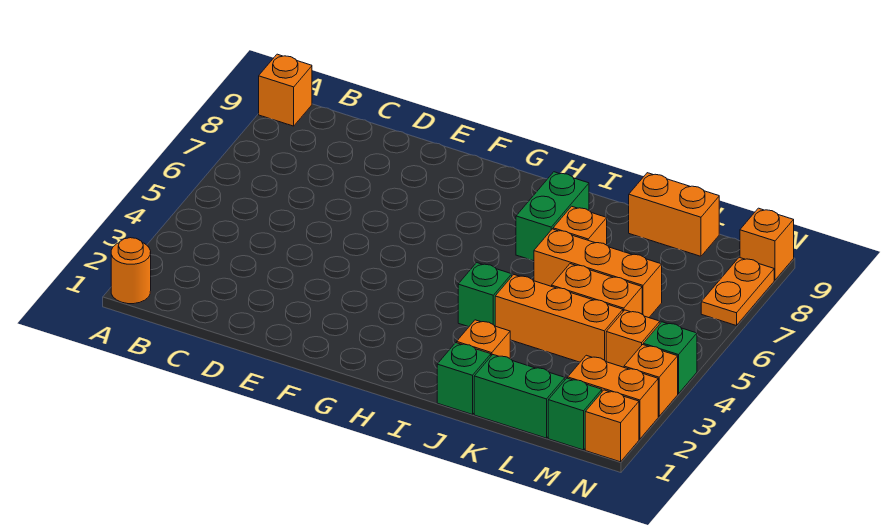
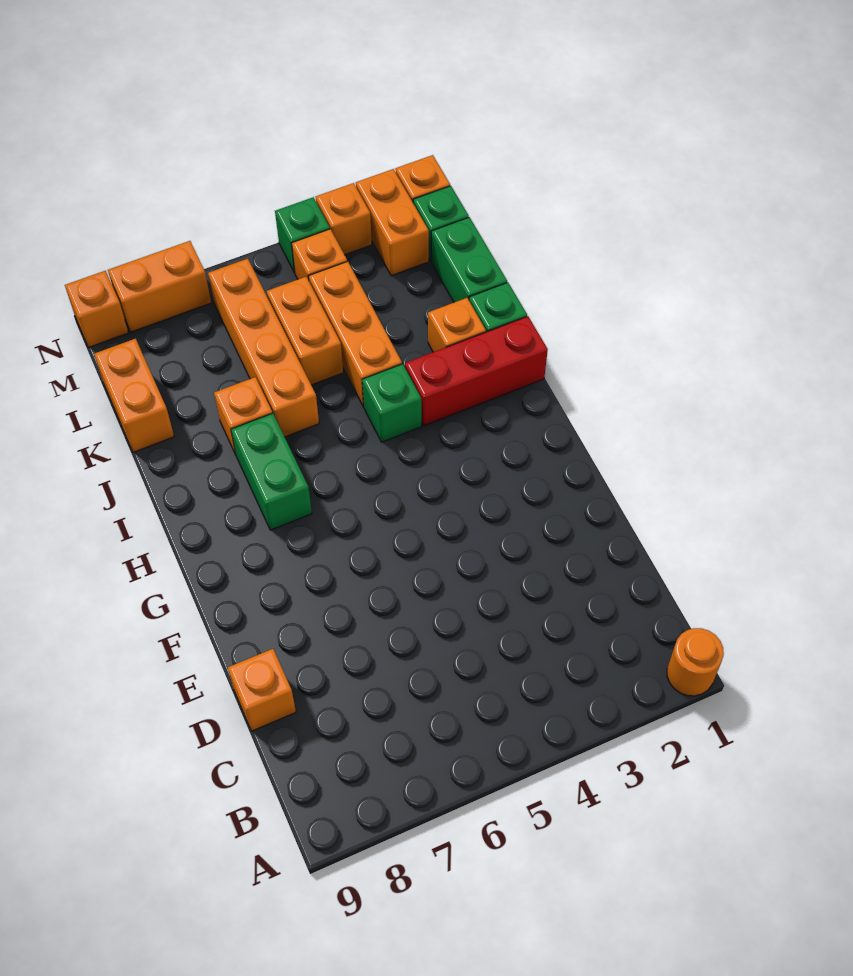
orange 1x1 brick [259,54,312,126] -> orange 1x1 brick moved to [228,649,296,731]
none -> red 1x3 brick [405,316,548,426]
green 1x2 brick [516,172,589,261] -> green 1x2 brick turned to [231,413,312,530]
orange 1x3 brick [534,229,662,318] -> orange 1x4 brick [208,259,319,437]
orange 1x2 plate [701,257,774,326] -> orange 1x2 brick [108,241,211,332]

